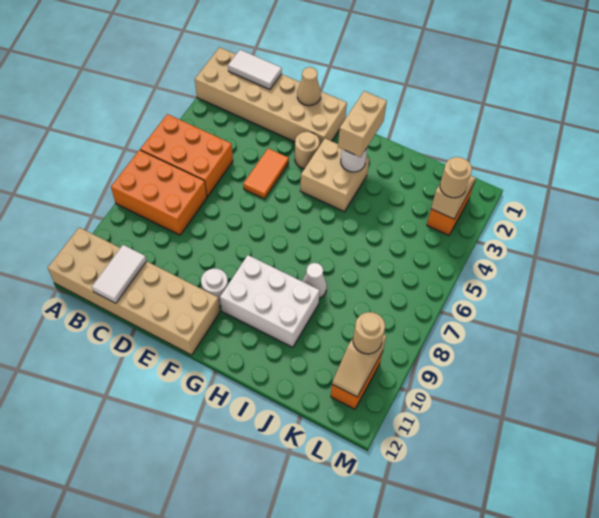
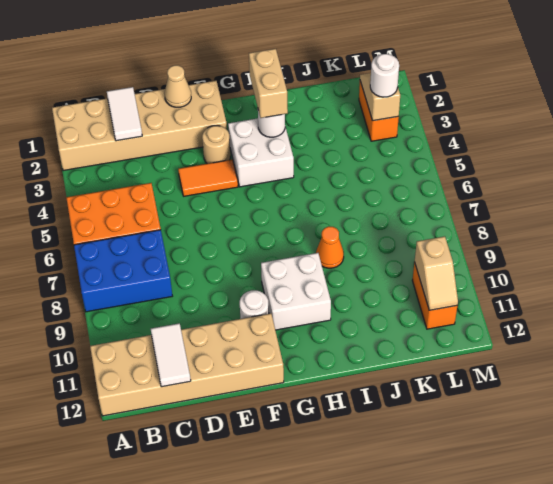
orange 2x3 brick [111,150,207,235] -> blue 2x3 brick [74,230,172,312]
white 1x2 tile [228,50,282,90] -> white 1x2 tile turned to [107,87,142,141]
orange 1x2 tile [243,148,289,199] -> orange 1x2 tile turned to [178,160,238,196]
tan 2x2 brick [300,139,369,212] -> white 2x2 brick [228,118,294,187]
white 2x3 brick [220,255,320,347] -> white 2x2 brick [261,253,331,330]
white 1x1 cone [302,263,327,298] -> orange 1x1 cone [316,226,344,268]
tan 1x1 round brick [440,157,472,198] -> white 1x1 round brick [370,54,399,97]
tan 1x1 round brick [353,312,385,354] -> none

